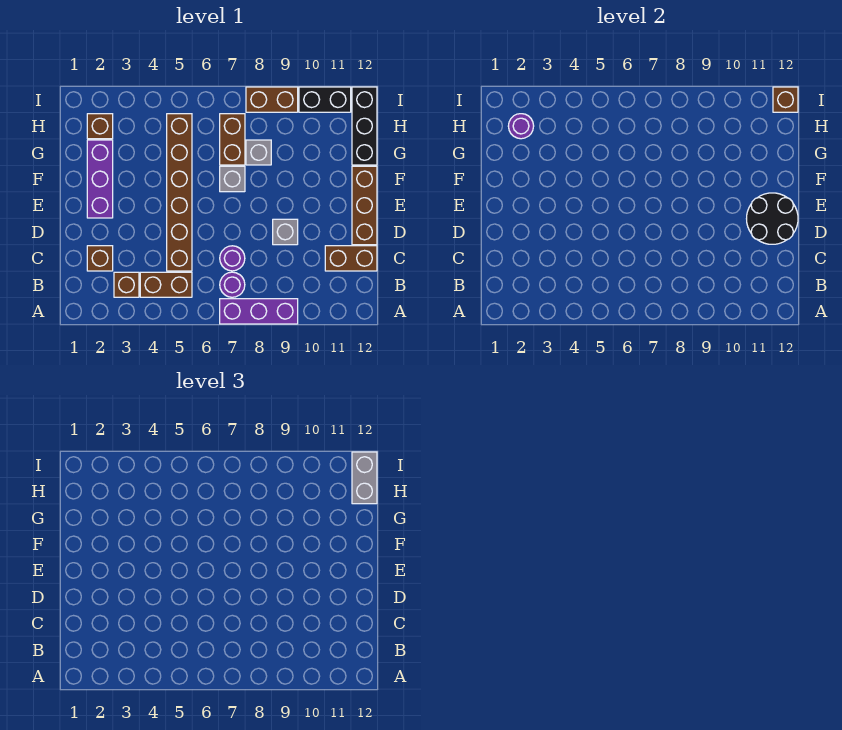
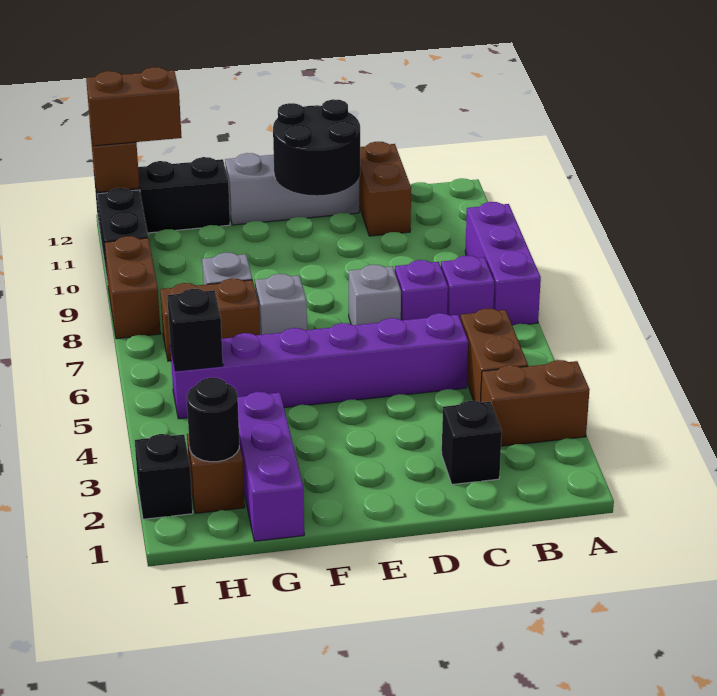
brown 1x1 brick [114,272,139,297] -> brown 1x2 brick [481,360,590,446]
purple 1x1 round brick [220,272,245,297] -> purple 1x1 brick [441,256,494,320]
brown 1x1 brick [87,246,113,271] -> black 1x1 brick [442,401,502,484]
brown 1x6 brick [167,114,192,271] -> purple 1x6 brick [170,313,468,419]
purple 1x1 round brick [220,246,245,271] -> purple 1x1 brick [395,260,448,320]
grey 1x1 brick [273,219,298,245] -> grey 1x1 brick moved to [349,265,401,325]
brown 1x3 brick [352,166,377,245] -> grey 1x3 brick [225,153,359,225]
purple 1x3 brick [87,140,113,218] -> purple 1x3 brick turned to [238,392,304,541]
purple 1x1 round brick [508,114,534,139] -> black 1x1 round brick [187,378,239,462]
none -> black 1x1 brick [167,289,223,371]
grey 1x2 brick [352,452,377,504] -> brown 1x2 brick [86,67,182,146]
none -> black 1x1 brick [135,434,193,519]

